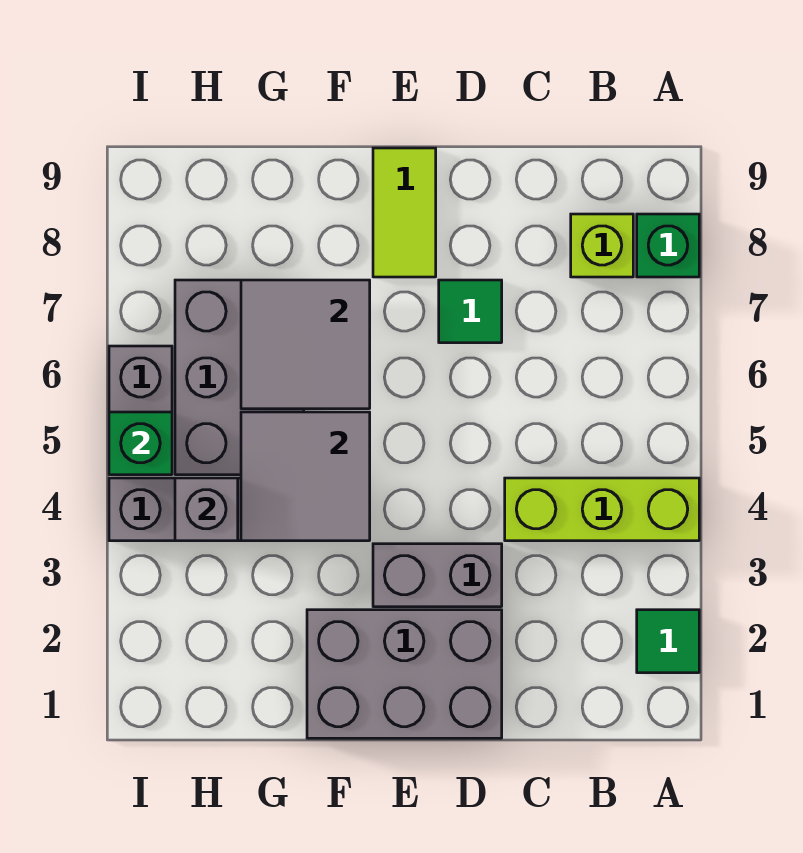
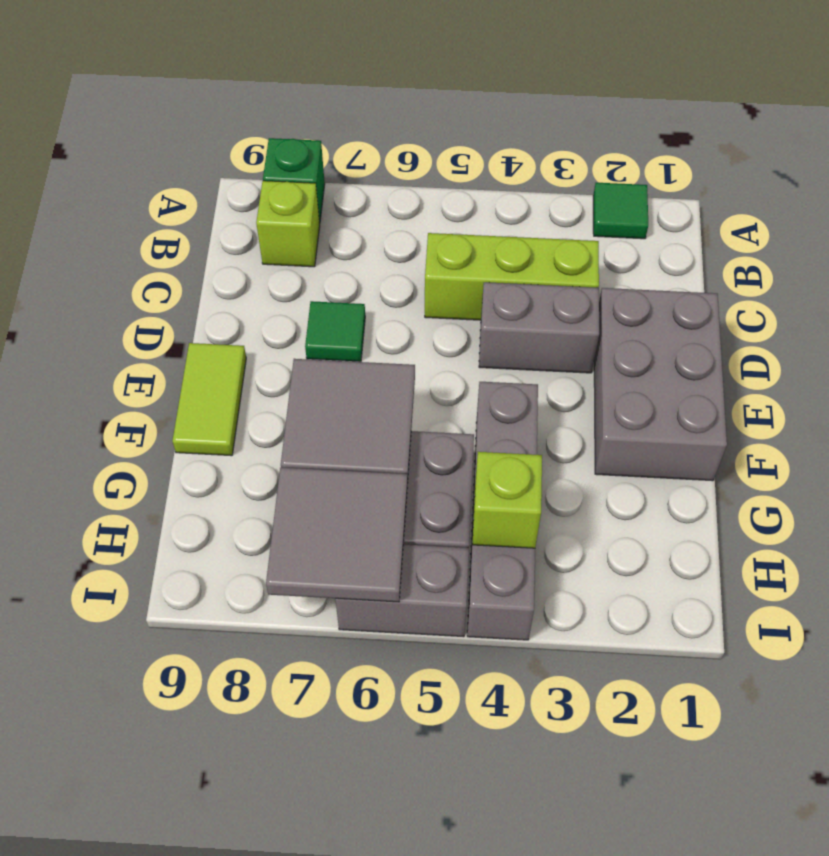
lime 1x3 brick [505,478,699,541] -> lime 1x3 brick turned to [425,233,599,320]
grey 1x2 brick [373,544,502,607] -> grey 1x2 brick turned to [479,282,599,373]
lime 1x2 tile [373,148,436,277] -> lime 1x2 tile turned to [172,343,246,456]
grey 2x2 tile [241,412,370,541] -> grey 2x2 tile moved to [266,468,407,602]
grey 1x1 brick [175,478,238,541] -> lime 1x1 brick [472,452,542,548]
green 1x1 brick [109,412,172,475] -> none

